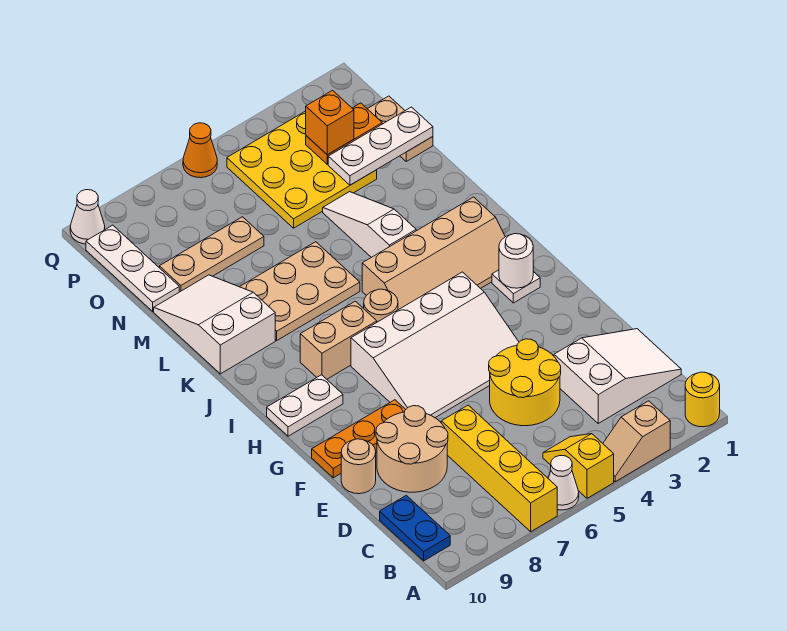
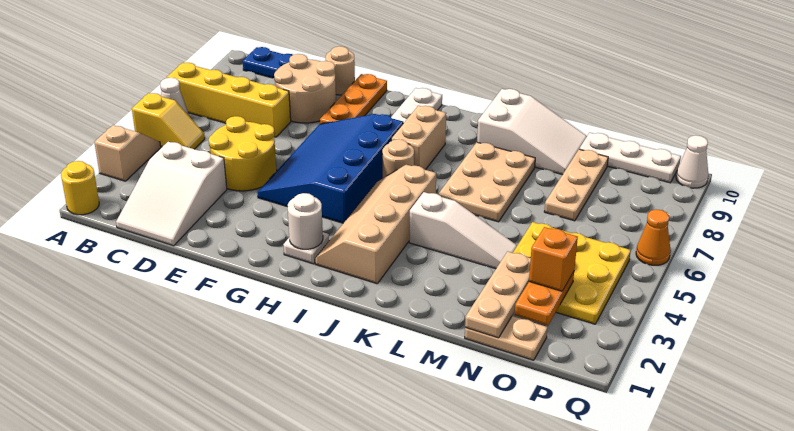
white 3x4 slope [351,272,519,418] -> blue 3x4 slope [258,114,403,223]
white 1x3 plate [328,107,433,185] -> tan 1x3 plate [465,251,531,338]

